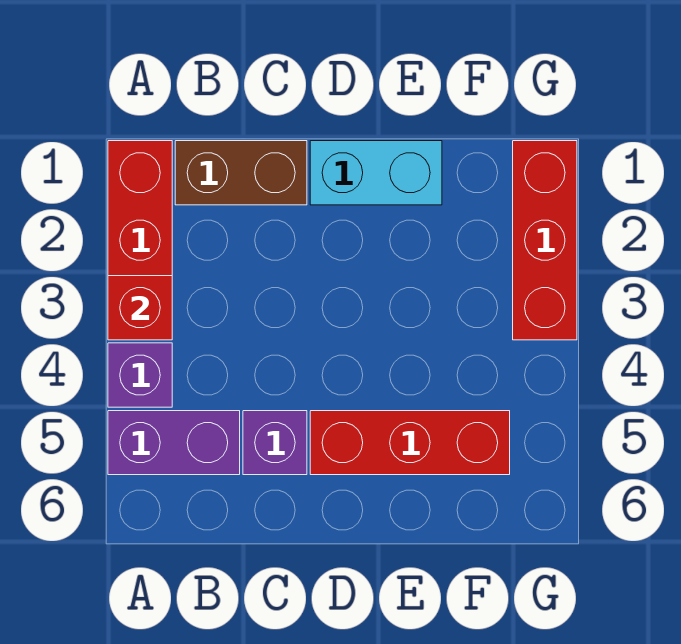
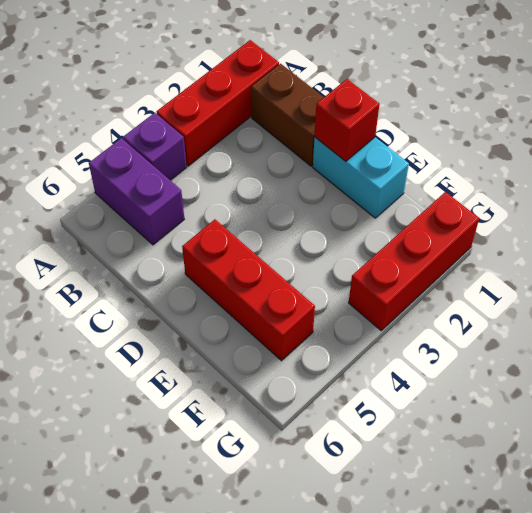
red 1x1 brick [108,276,172,340] -> red 1x1 brick moved to [315,79,379,161]
purple 1x1 brick [243,411,307,475] -> none

